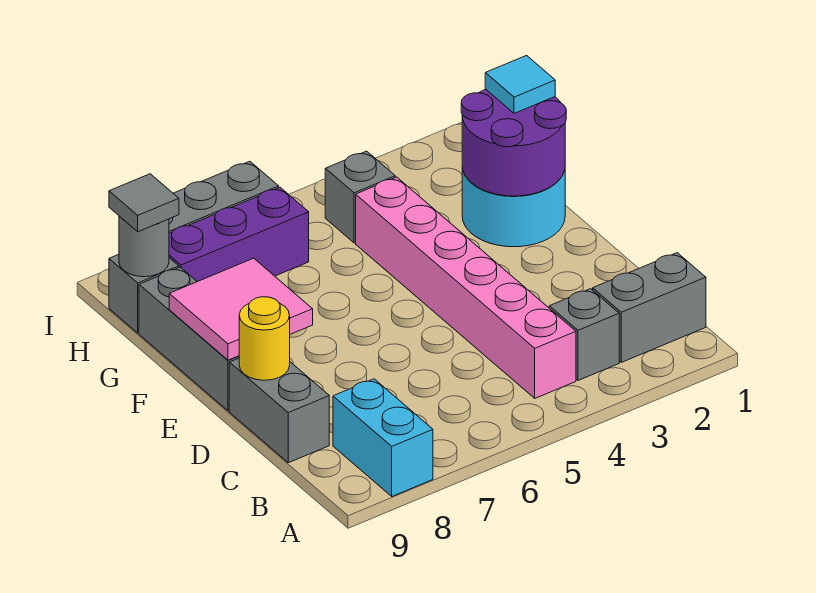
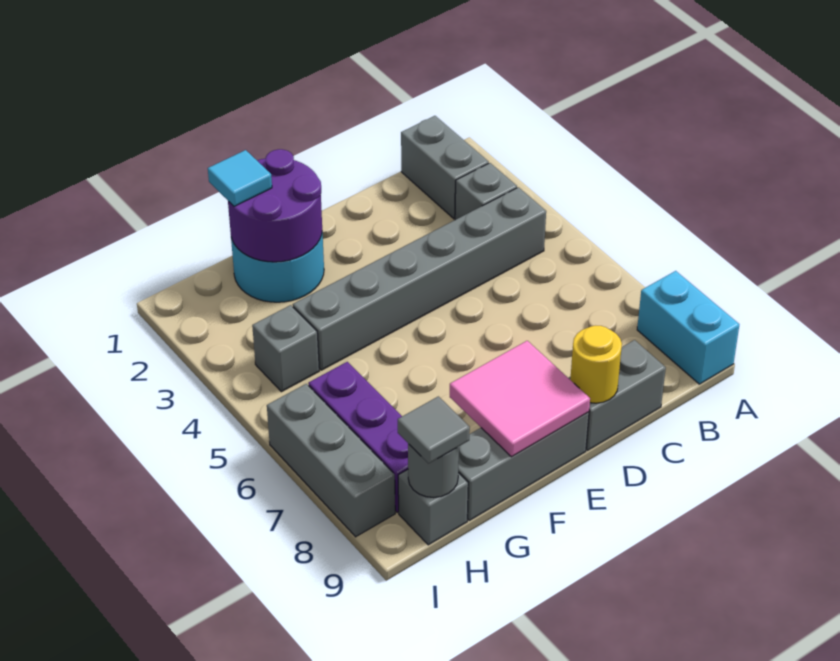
cyan 1x2 brick [333,379,433,496] -> cyan 1x2 brick turned to [637,271,739,384]
pink 1x6 brick [356,177,576,398] -> grey 1x6 brick [293,187,546,370]

